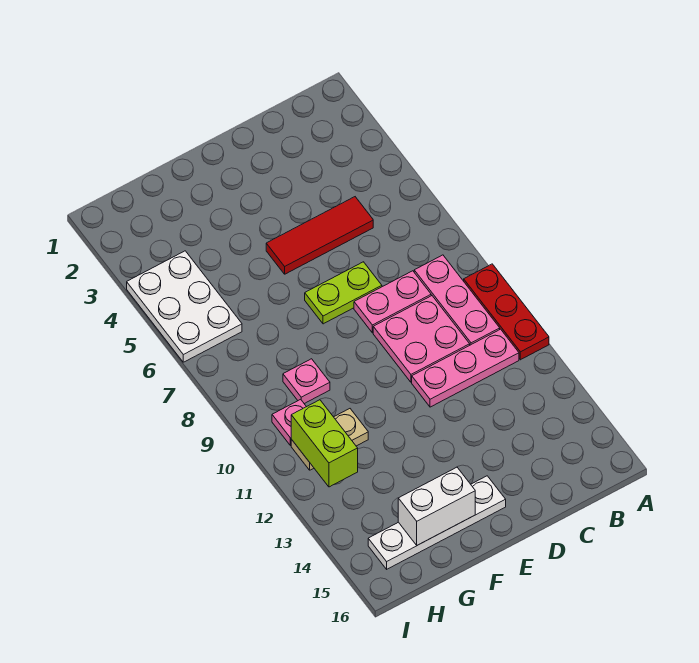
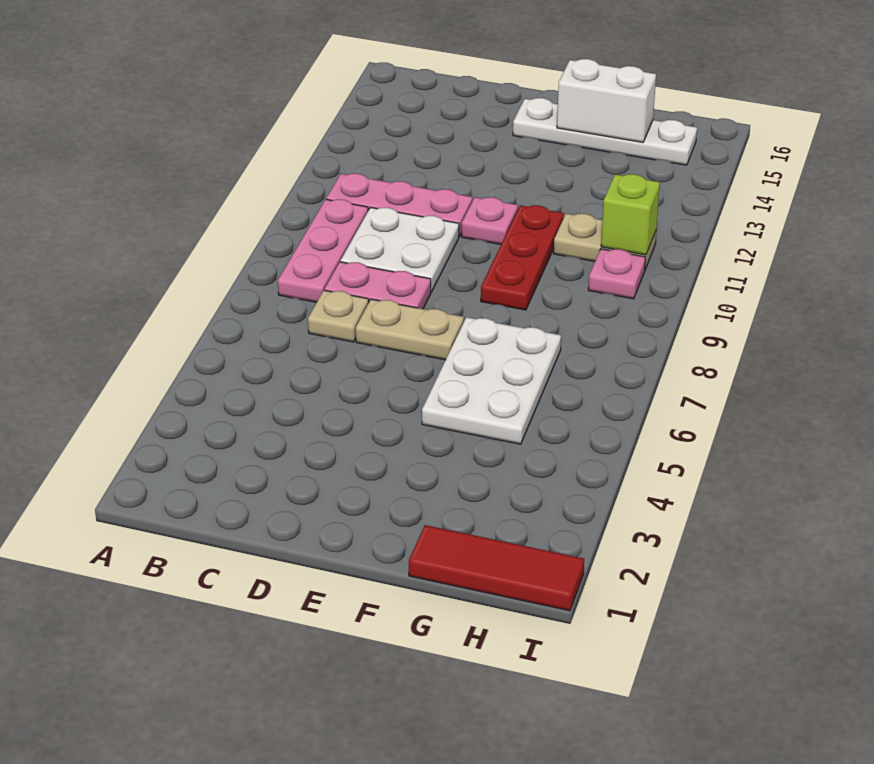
red 1x3 plate [464,264,549,360] -> red 1x3 plate moved to [481,205,564,310]
red 1x3 tile [266,197,373,274] -> red 1x3 tile moved to [409,525,584,611]
none -> tan 1x1 plate [308,290,369,342]
pink 2x2 plate [373,296,470,382] -> white 2x2 plate [340,207,459,292]
lime 1x2 plate [305,262,382,324] -> tan 1x2 plate [356,299,464,360]
pink 1x1 plate [283,359,330,404] -> pink 1x1 plate moved to [462,197,518,244]
white 2x3 plate [127,251,242,362] -> white 2x3 plate moved to [422,317,561,444]
lime 1x2 brick [291,400,358,487] -> lime 1x1 brick [601,174,660,255]

